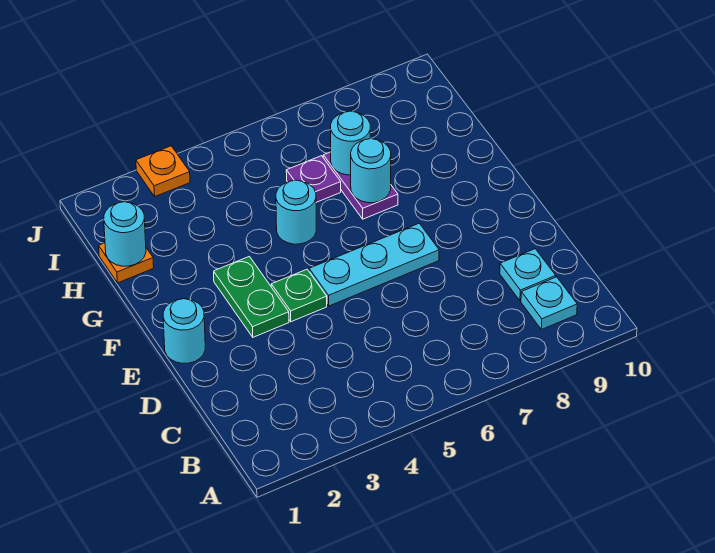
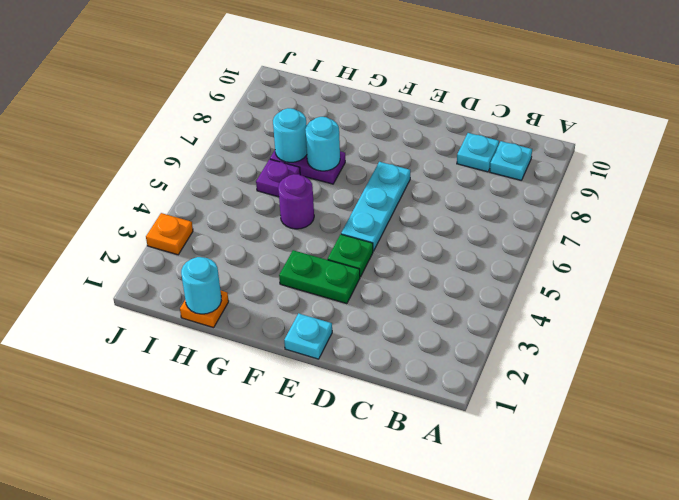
cyan 1x1 round brick [163,299,205,363] -> cyan 1x1 plate [284,313,332,359]
cyan 1x1 round brick [276,180,316,244] -> purple 1x1 round brick [278,174,314,229]

